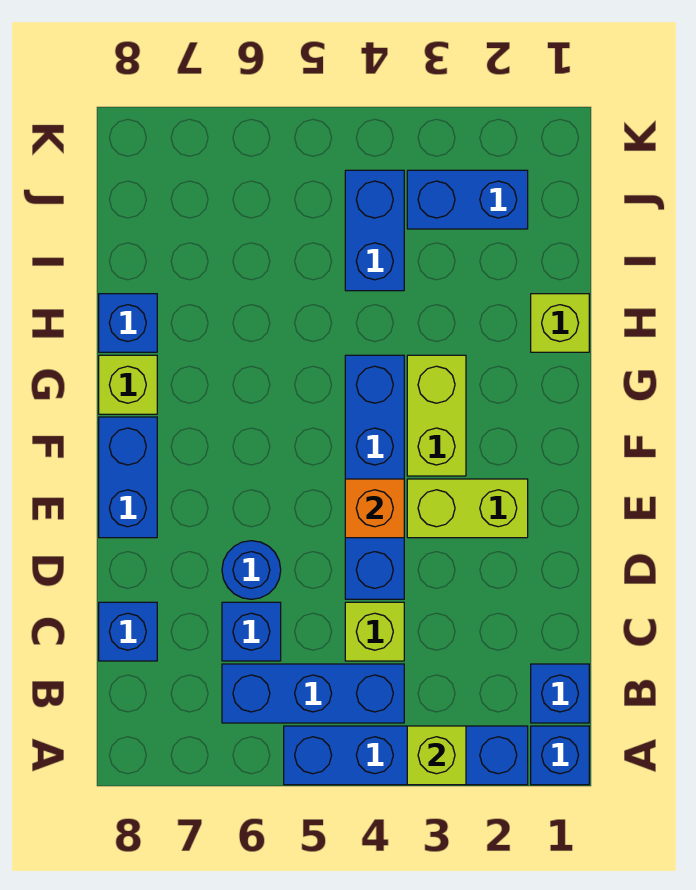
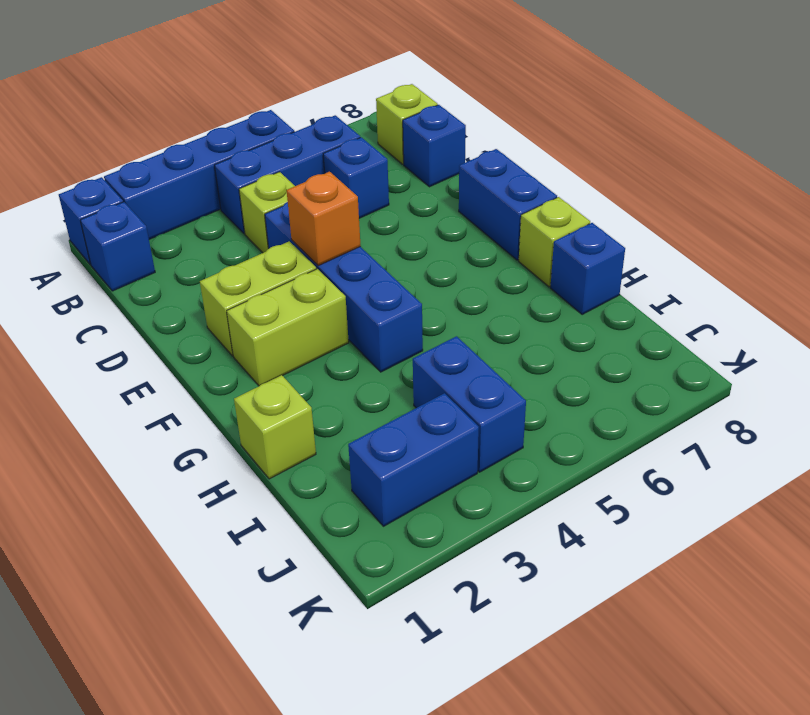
lime 1x1 brick [407,726,466,785] -> lime 1x1 brick moved to [376,84,438,164]
blue 1x1 round brick [222,541,281,599] -> none
lime 1x2 brick [407,355,466,476] -> lime 1x2 brick turned to [227,269,349,386]

